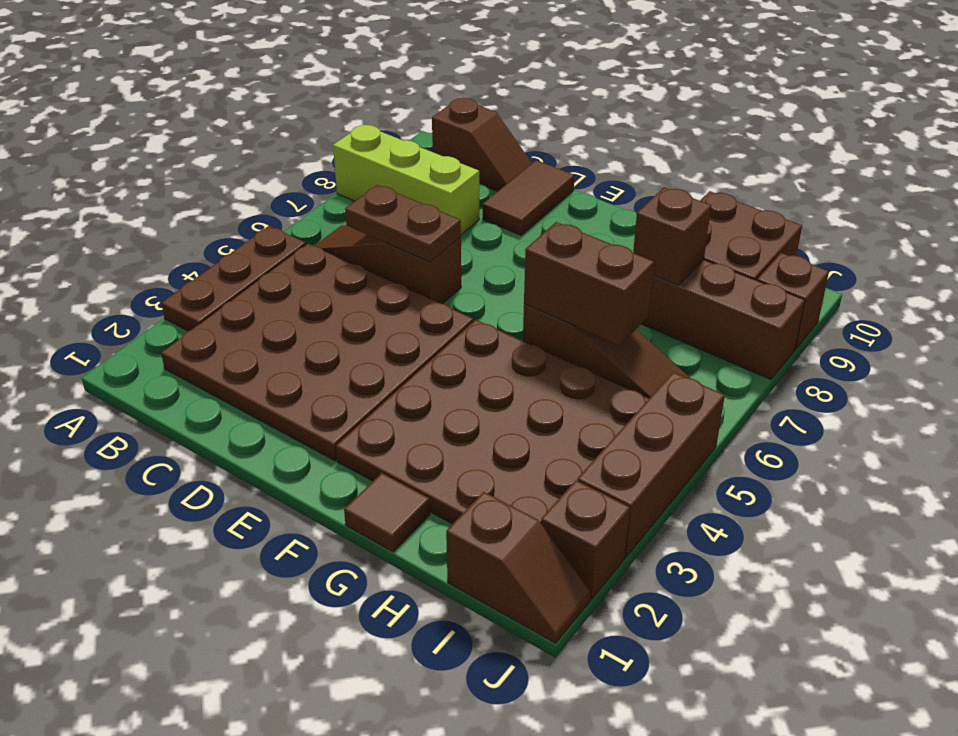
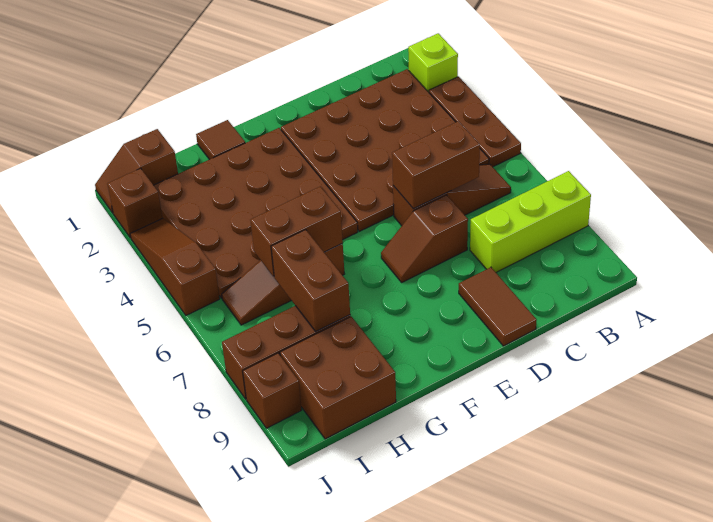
none -> lime 1x1 brick [408,33,458,92]
brown 1x2 slope [432,98,532,191] -> brown 1x2 slope moved to [381,195,468,282]
brown 1x2 plate [345,185,461,262] -> brown 1x2 brick [392,121,480,209]
brown 1x1 brick [633,187,711,285] -> brown 1x2 brick [271,230,350,332]
brown 1x3 brick [577,372,725,557] -> brown 1x3 slope [130,218,220,315]

